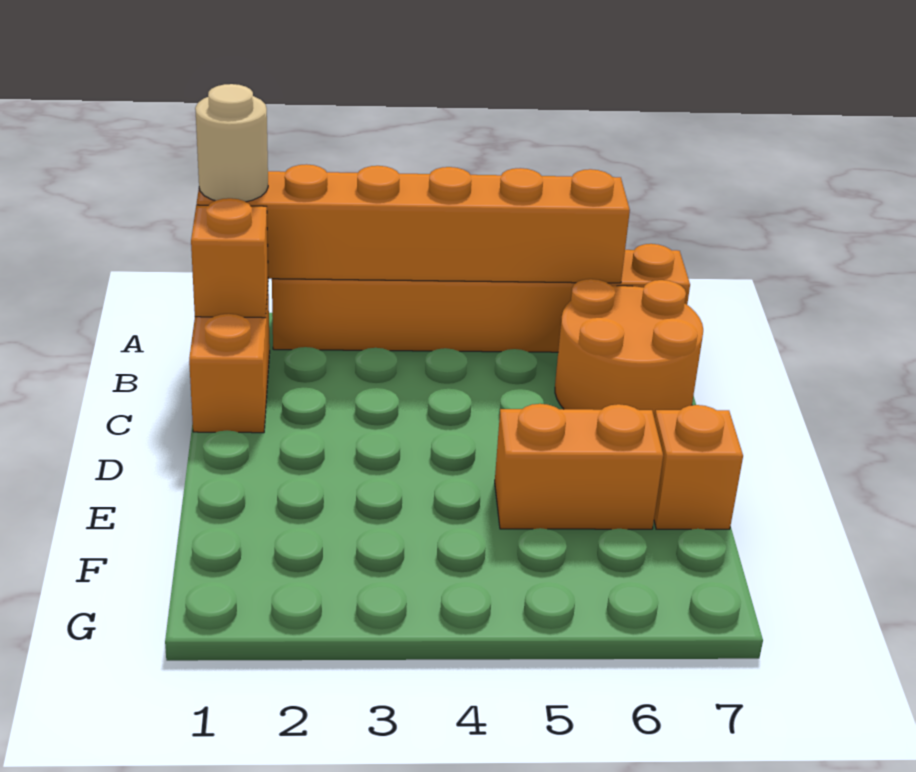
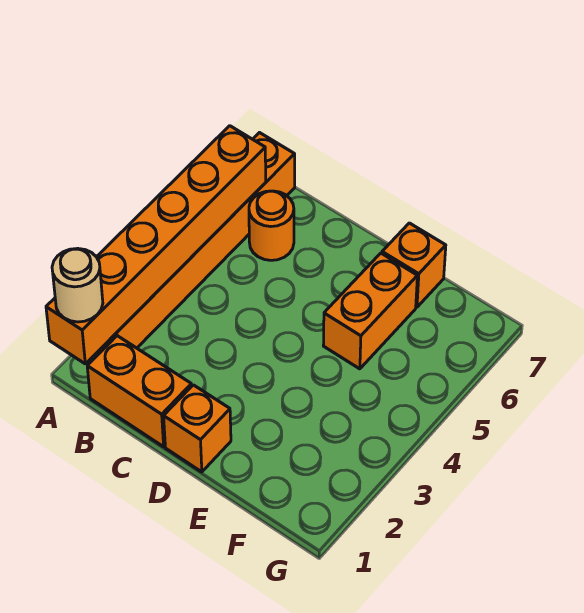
orange 1x1 brick [191,198,268,318] -> orange 1x1 brick moved to [164,385,231,472]
orange 2x2 round brick [555,279,703,419] -> orange 1x1 round brick [249,191,294,260]

